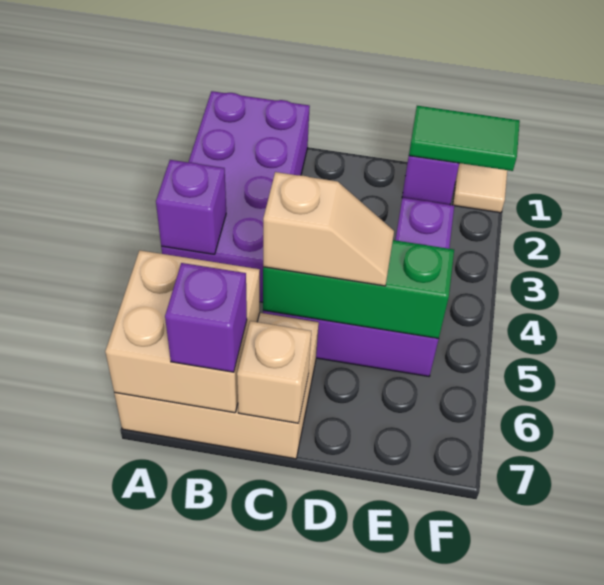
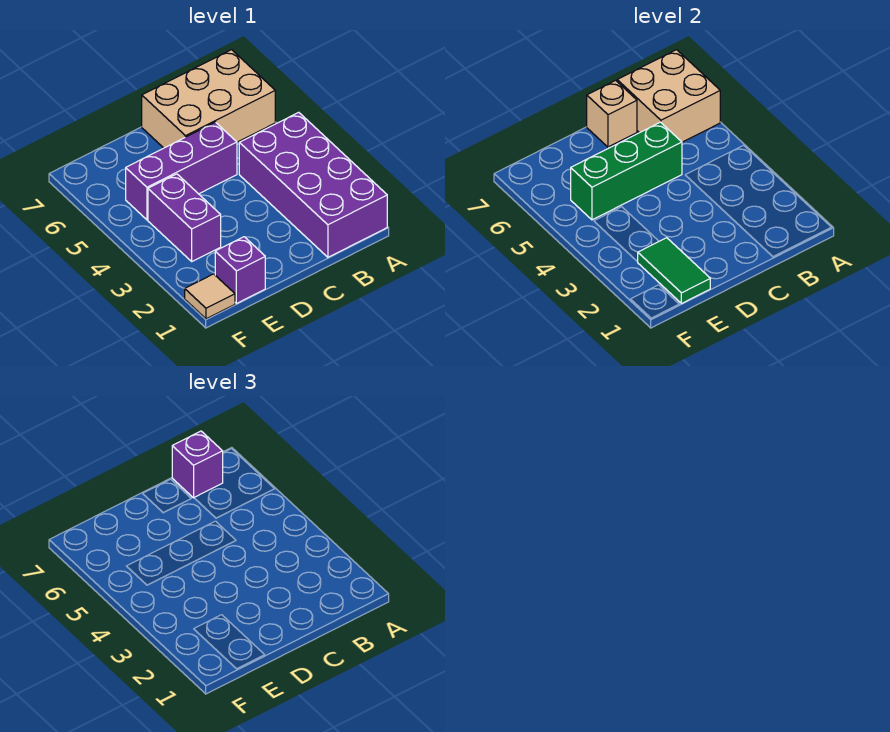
purple 1x1 brick [156,160,226,254] -> none
tan 1x2 slope [263,172,394,286] -> none
green 1x2 tile [409,106,520,171] -> green 1x2 tile turned to [638,238,710,304]

